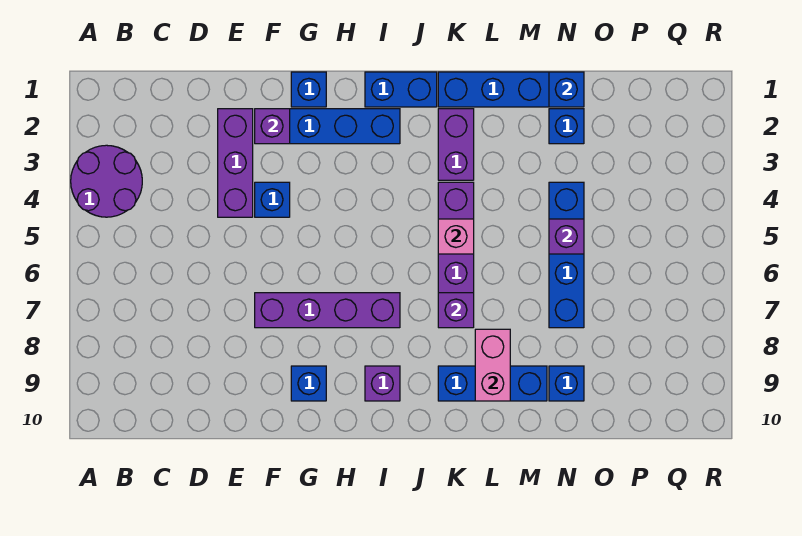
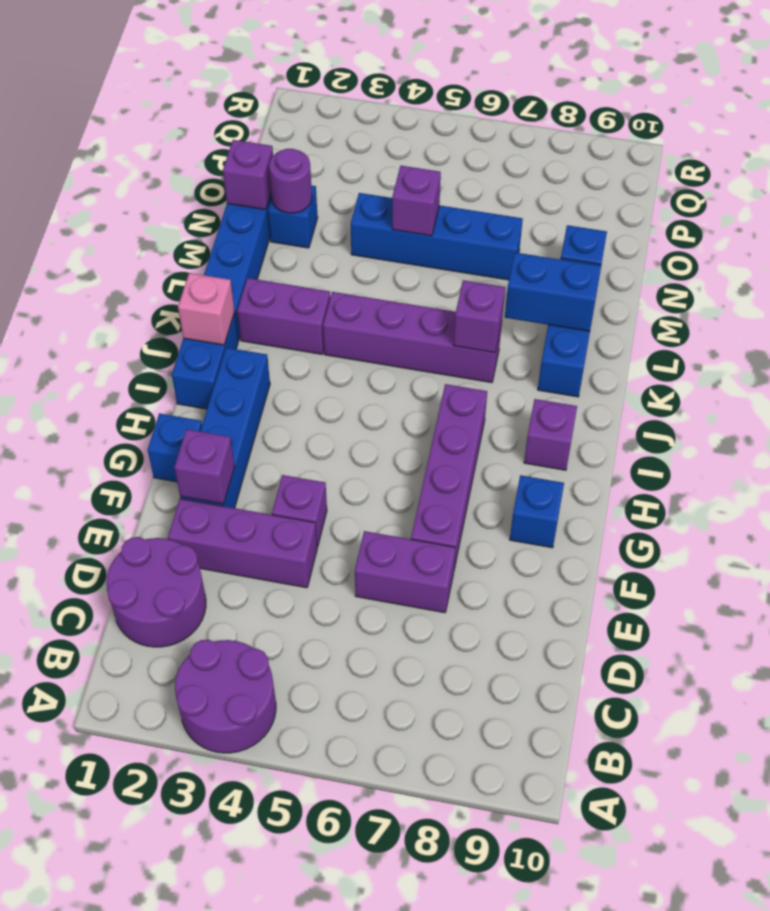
none -> purple 2x2 round brick [106,537,206,647]
none -> purple 1x2 brick [355,531,455,613]
blue 1x1 brick [255,182,290,217] -> purple 1x1 brick [272,475,327,547]
pink 1x1 brick [438,219,474,254] -> pink 1x1 brick moved to [178,273,235,345]
pink 1x2 brick [475,329,510,401] -> blue 1x2 brick [505,253,601,331]
blue 1x1 brick [549,72,584,107] -> purple 1x1 brick [223,140,273,210]
none -> purple 1x1 round brick [269,149,312,213]

